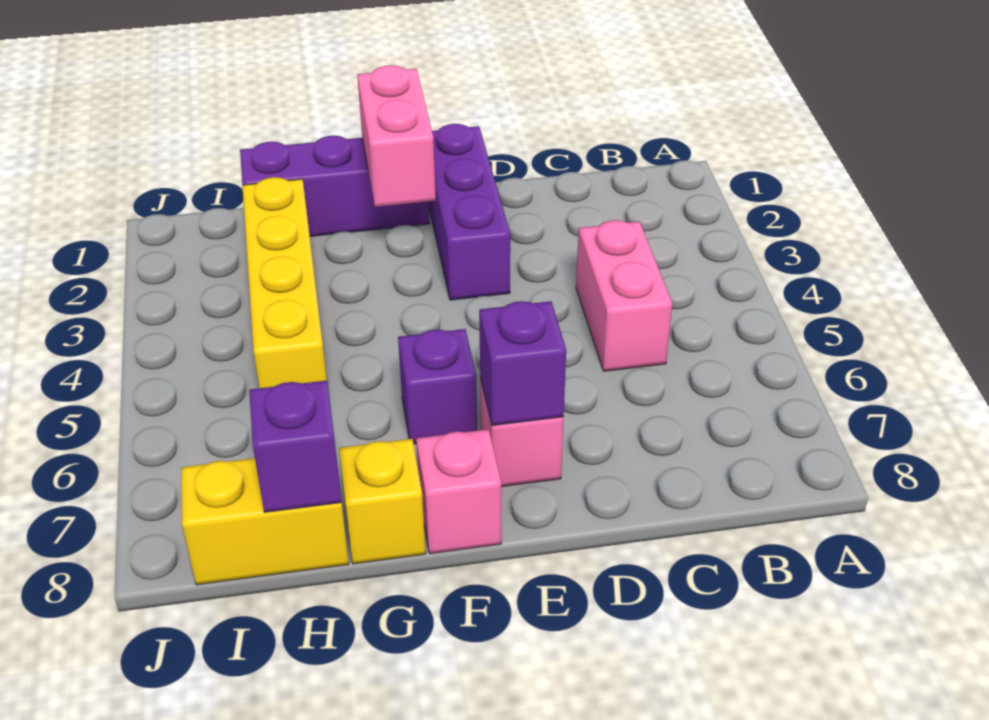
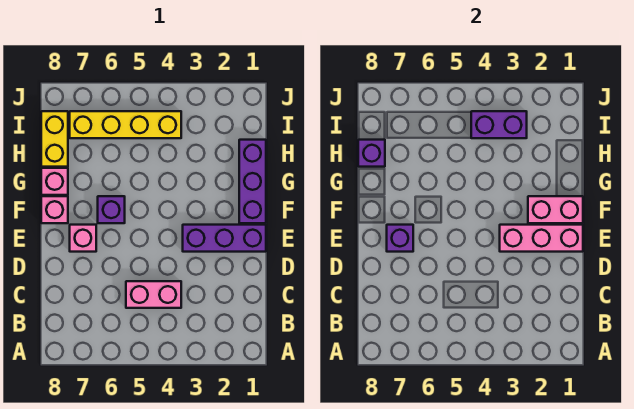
none -> pink 1x3 brick [500,225,583,252]
yellow 1x1 brick [339,439,426,564] -> pink 1x1 brick [41,168,68,195]
yellow 1x4 brick [242,177,327,388] -> yellow 1x4 brick moved to [70,111,181,138]
none -> purple 1x2 brick [471,111,527,138]

